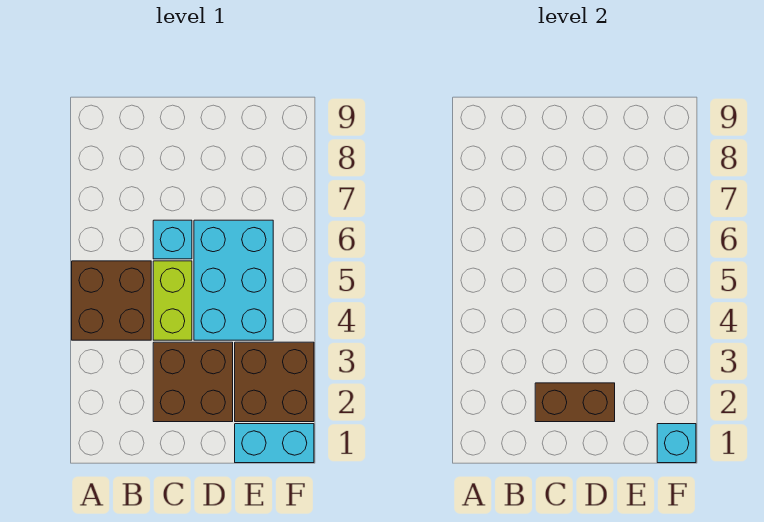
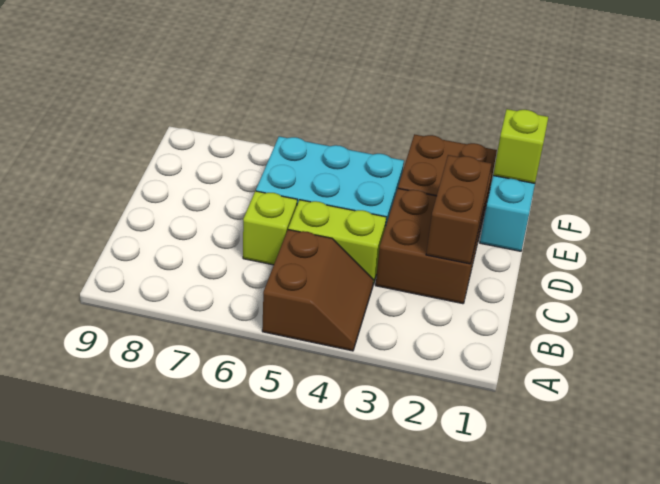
brown 2x2 brick [72,261,151,340] -> brown 2x2 slope [262,230,373,351]
cyan 1x1 brick [153,220,192,259] -> lime 1x1 brick [243,191,297,265]
cyan 1x1 brick [657,424,696,463] -> lime 1x1 brick [493,109,548,183]

